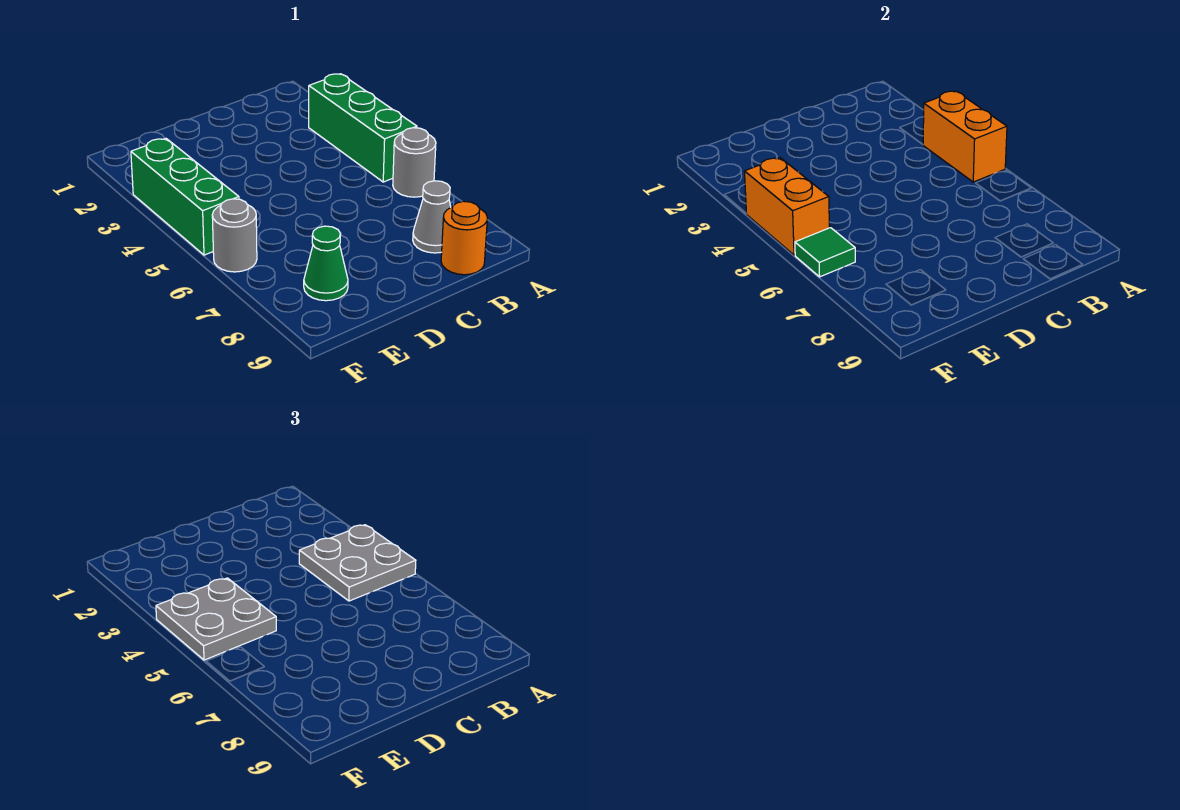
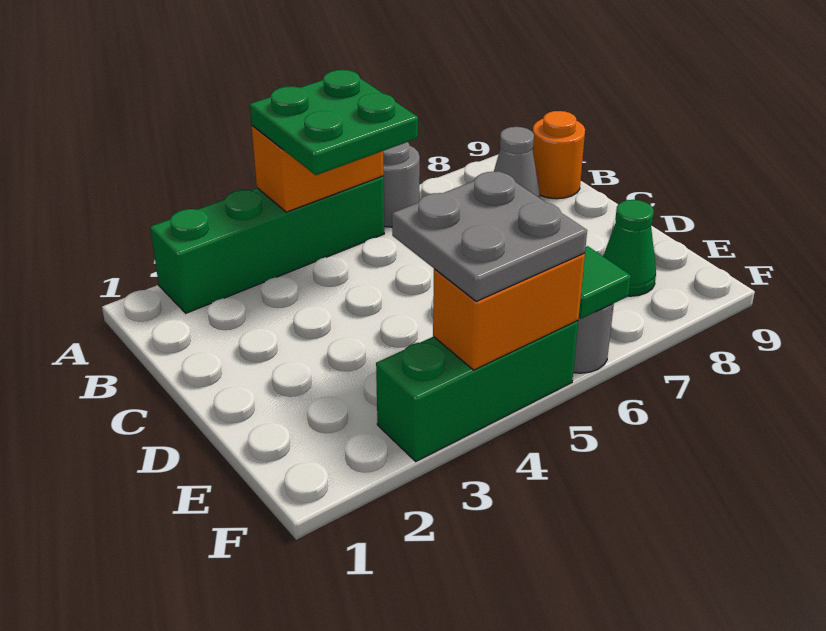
green 1x3 brick [309,74,417,182] -> green 1x4 brick [150,176,384,313]
grey 2x2 plate [299,525,416,601] -> green 2x2 plate [250,70,418,175]

